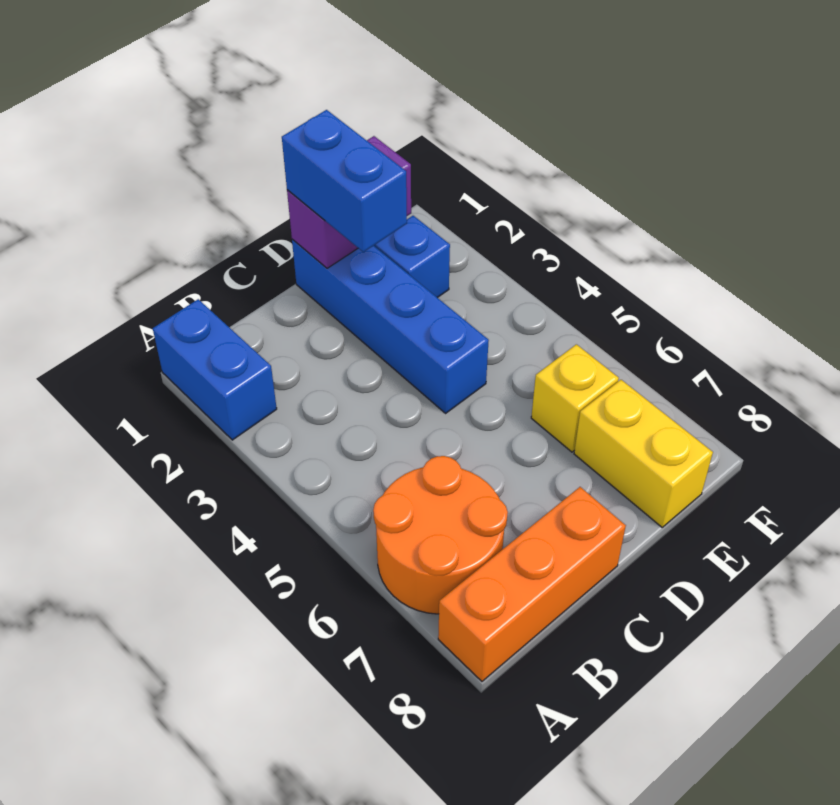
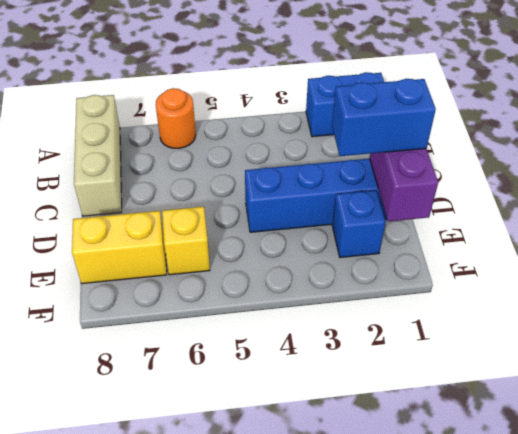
orange 2x2 round brick [373,456,508,614] -> orange 1x1 round brick [156,88,196,148]
orange 1x3 brick [438,487,626,681] -> tan 1x3 brick [74,95,122,216]

